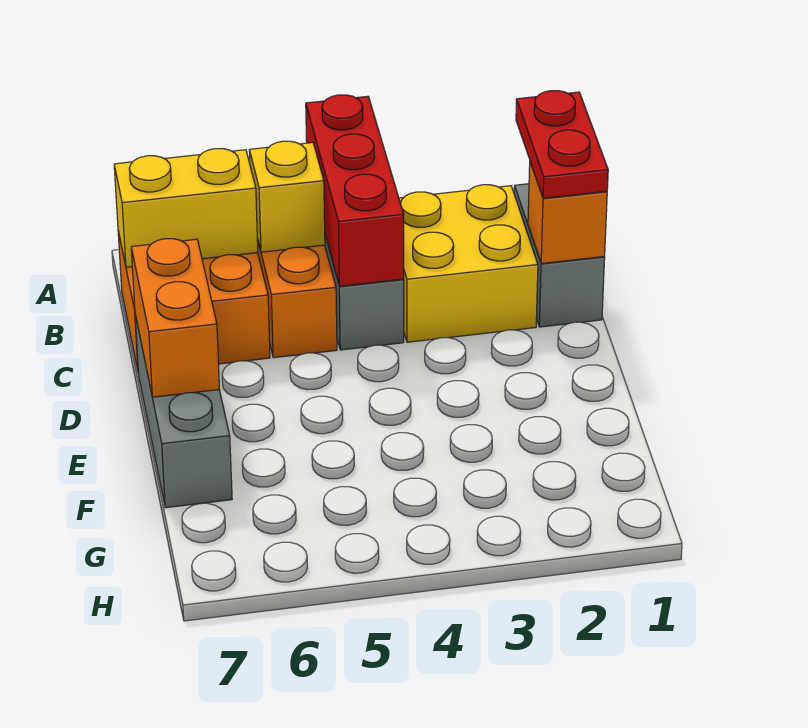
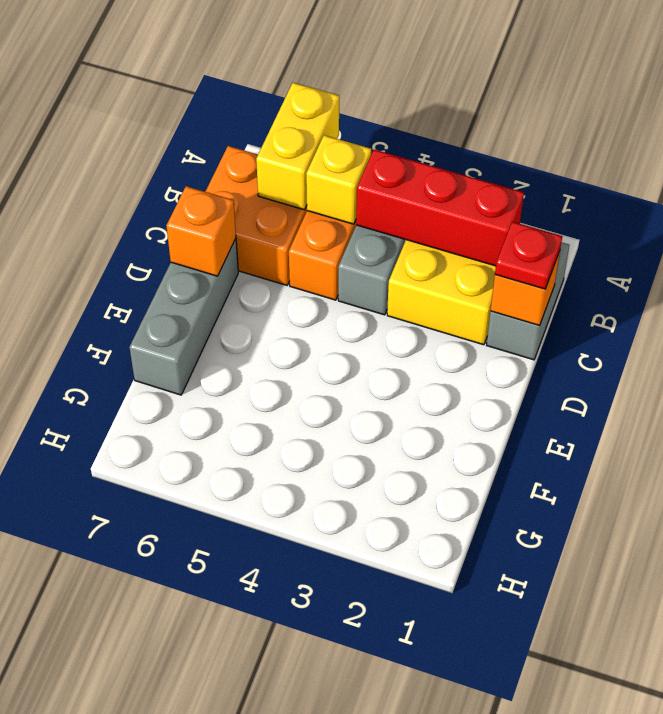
red 1x3 brick [306,95,404,286] -> red 1x3 brick turned to [356,150,524,266]
red 1x2 plate [516,91,608,198] -> red 1x1 plate [495,222,562,289]
yellow 1x2 brick [114,149,258,267] -> yellow 1x2 brick turned to [256,83,339,210]
orange 1x2 brick [131,239,219,397] -> orange 1x1 brick [166,186,236,276]

